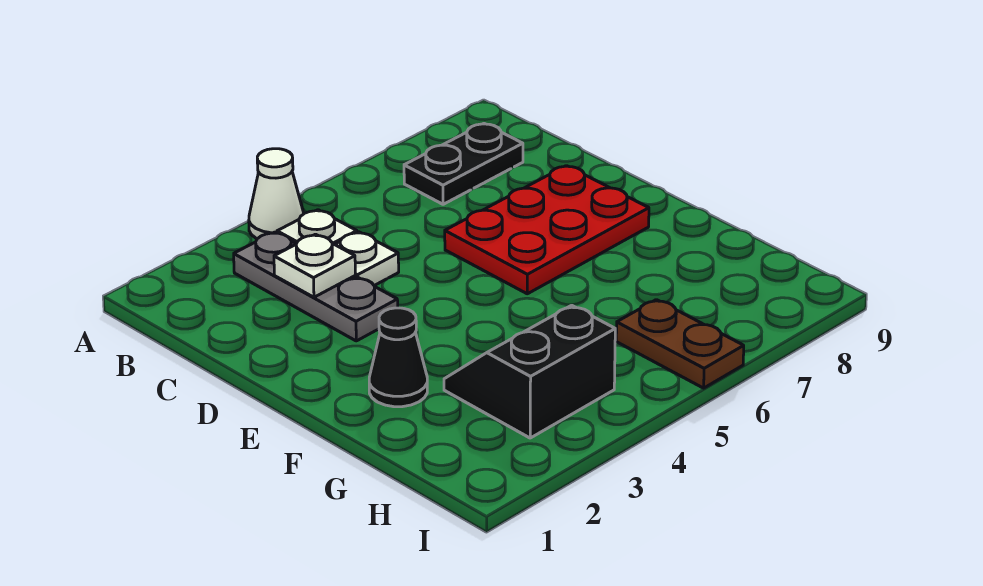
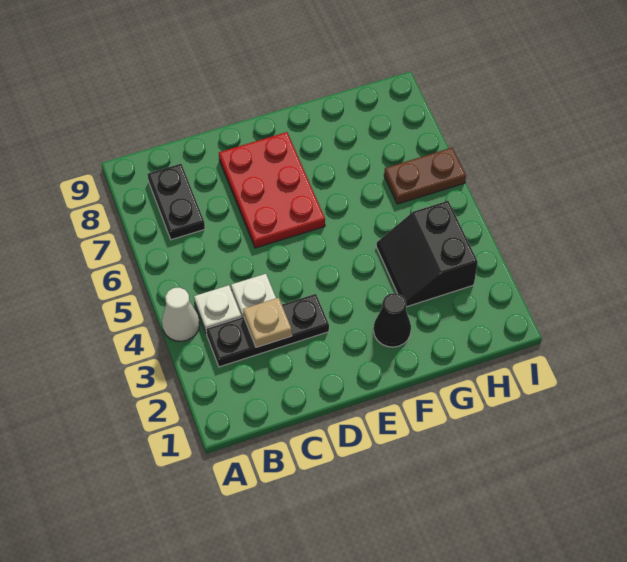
grey 1x3 plate [234,232,398,341] -> black 1x3 plate [206,294,329,367]
white 1x1 plate [274,234,355,297] -> tan 1x1 plate [243,298,292,347]

